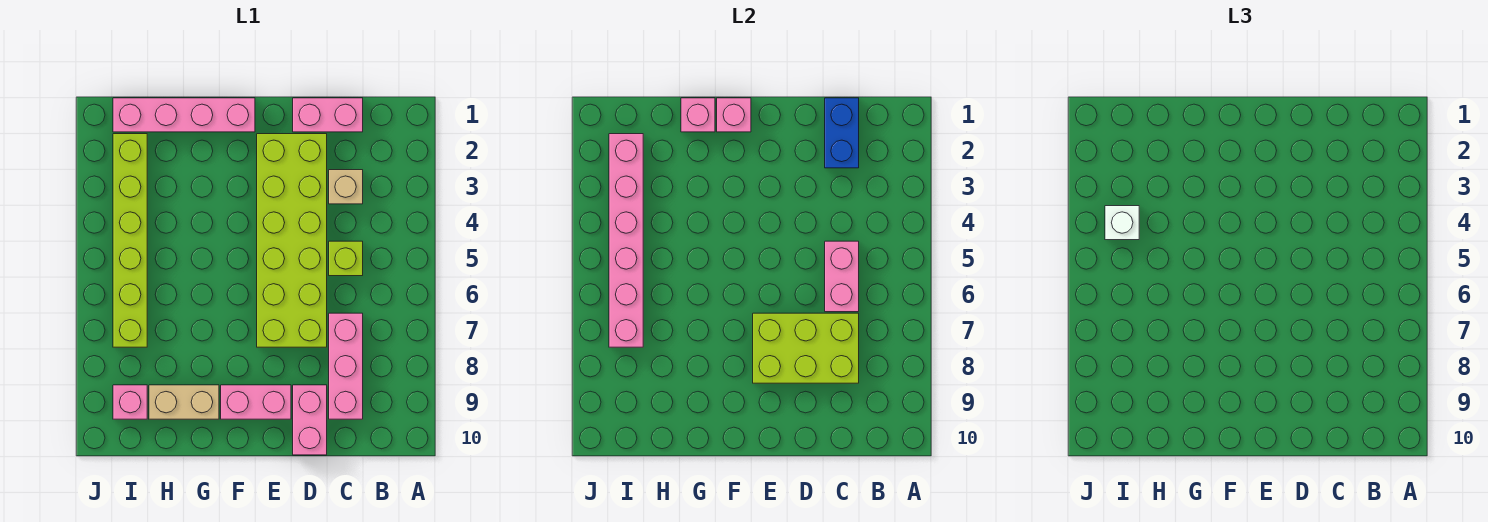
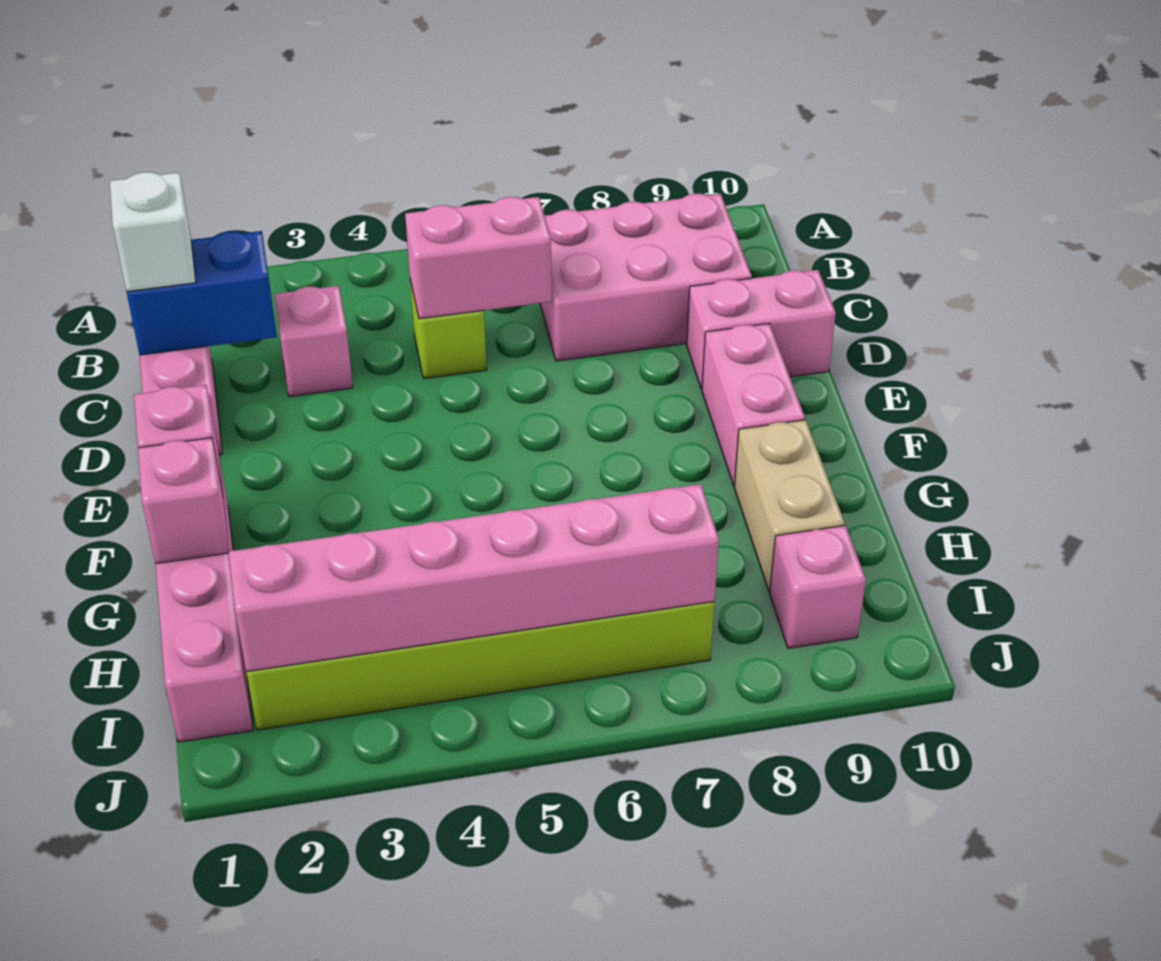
tan 1x1 brick [329,170,363,204] -> pink 1x1 brick [274,286,353,397]
pink 1x3 brick [329,313,363,419] -> pink 2x3 brick [540,194,752,361]
lime 2x3 brick [753,313,859,383] -> none
lime 2x6 brick [257,134,327,347] -> none
white 1x1 brick [1105,206,1139,240] -> white 1x1 brick moved to [110,172,196,292]

